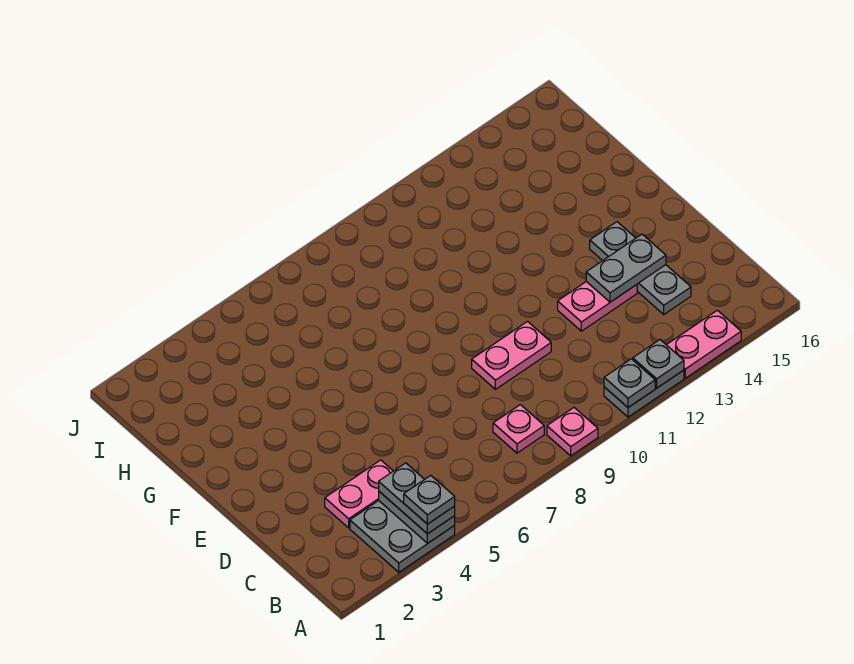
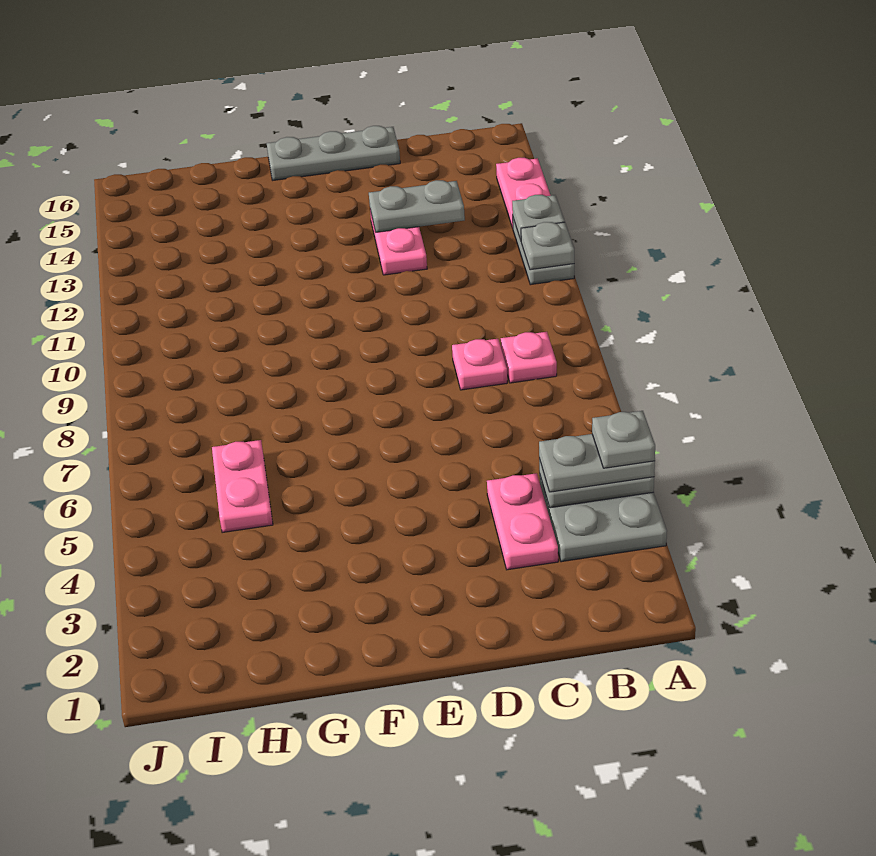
pink 1x1 plate [547,408,598,456] -> pink 1x1 plate moved to [452,339,507,390]
grey 1x3 plate [590,222,691,314] -> grey 1x3 plate moved to [267,126,400,180]
pink 1x2 plate [472,322,551,389] -> pink 1x2 plate moved to [212,440,273,533]
grey 1x2 plate [586,234,666,302] -> grey 1x2 plate turned to [369,180,465,232]

